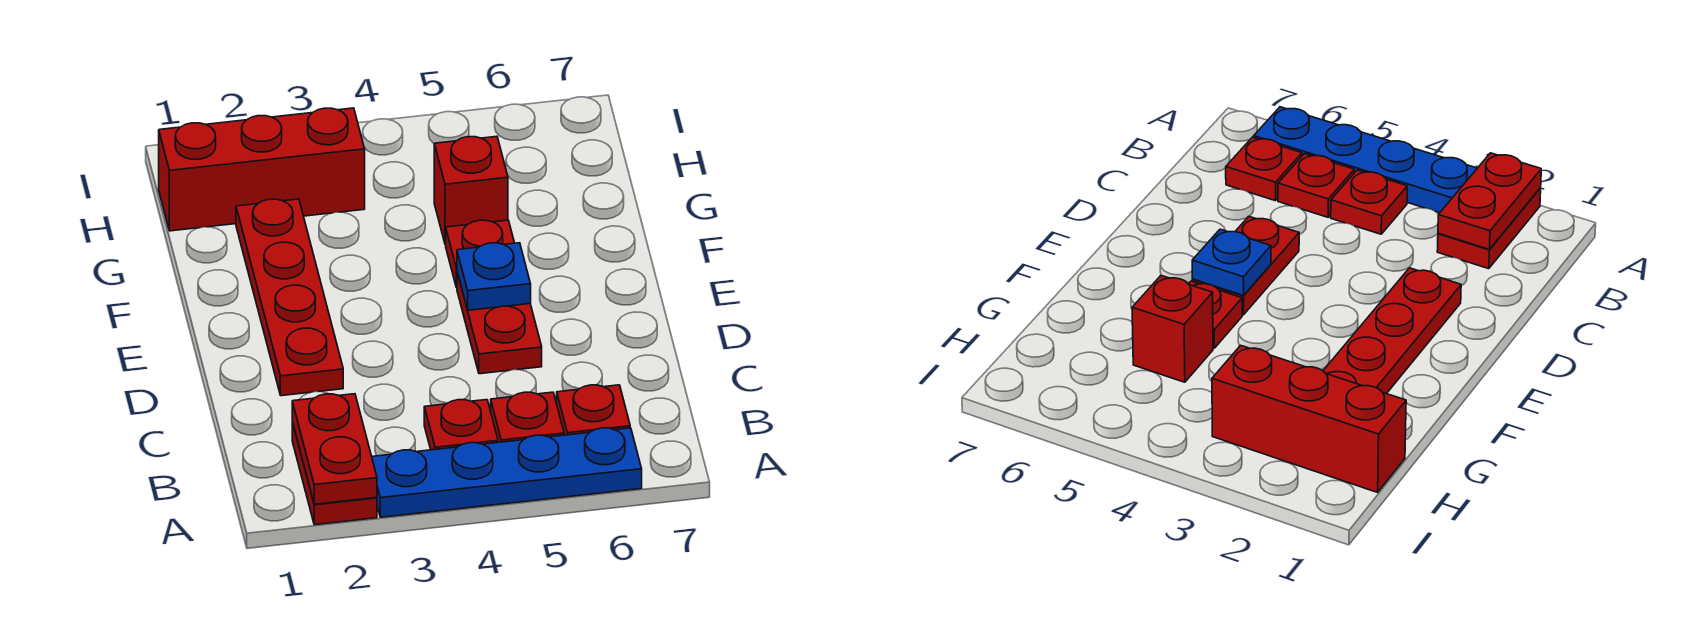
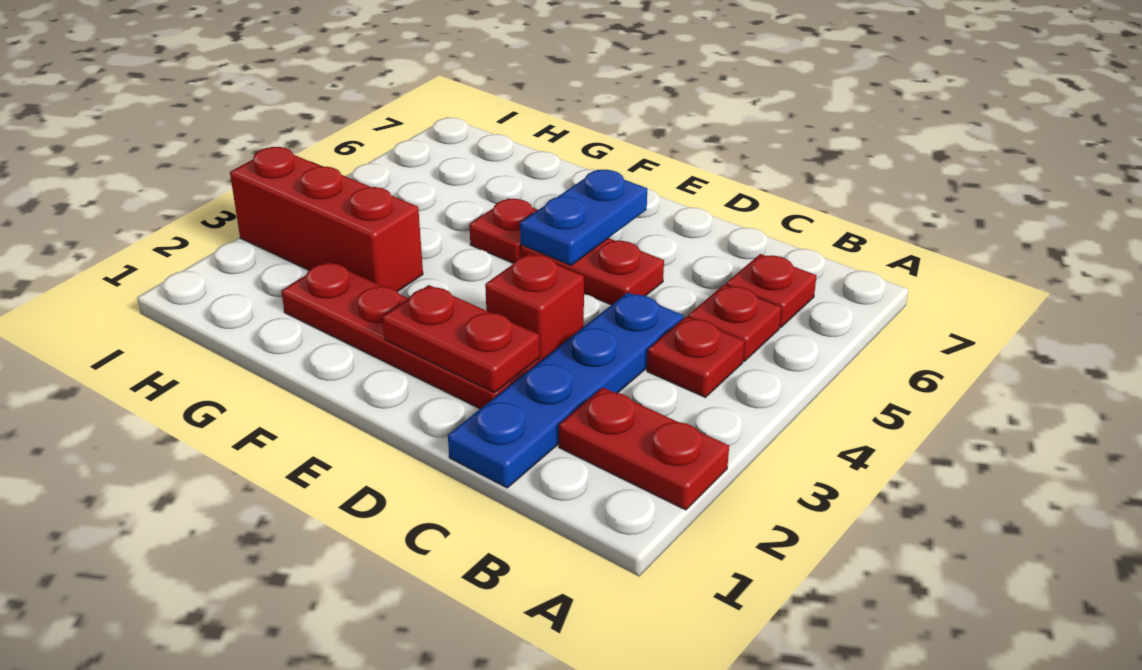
red 1x2 plate [292,394,377,504] -> red 1x2 plate moved to [382,285,540,393]
blue 1x4 plate [372,428,642,517] -> blue 1x4 plate moved to [448,292,683,488]
blue 1x1 plate [457,243,531,310] -> blue 1x2 plate [520,170,647,265]
red 1x1 brick [434,136,508,245] -> red 1x1 brick moved to [485,253,584,361]
red 1x3 brick [159,108,365,231] -> red 1x3 brick turned to [230,147,423,292]

